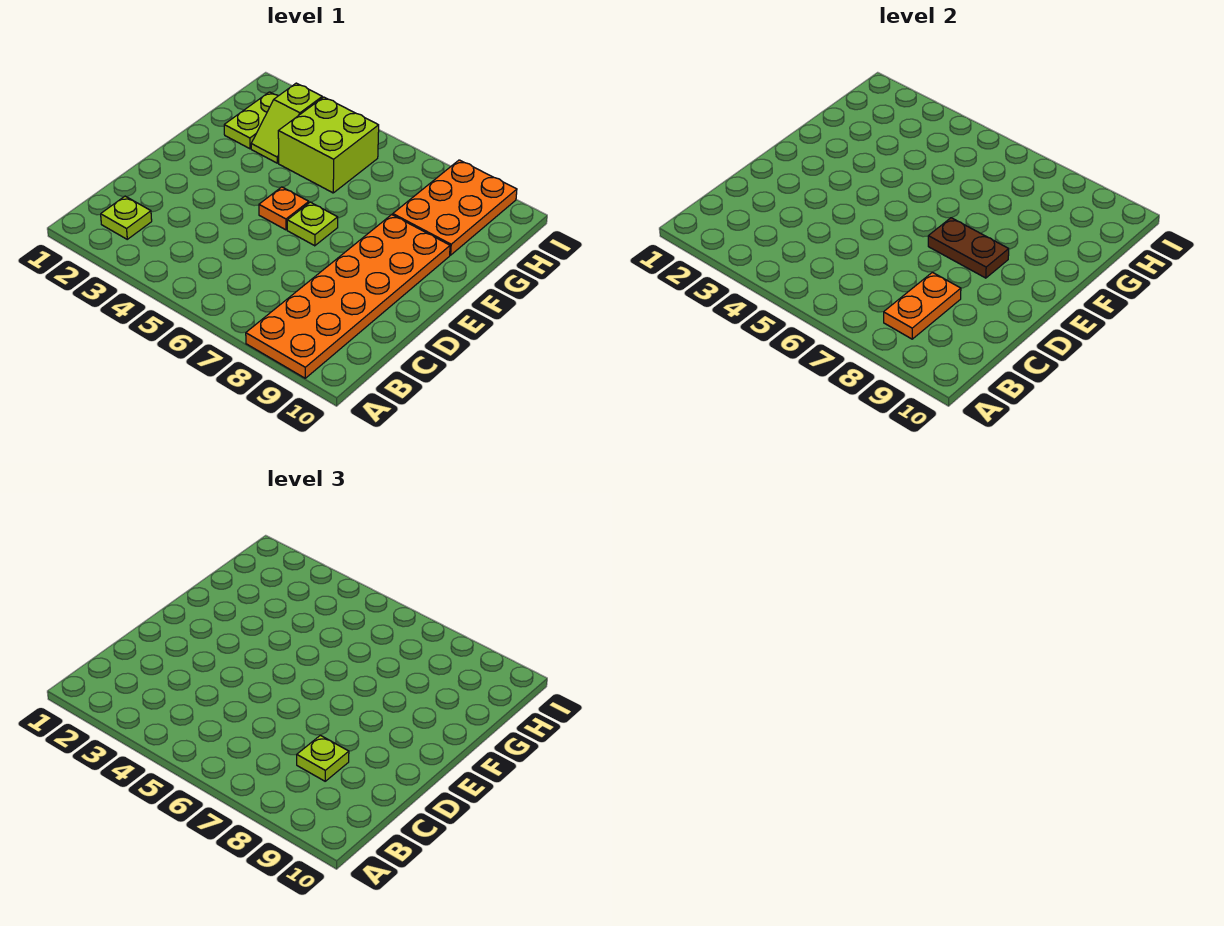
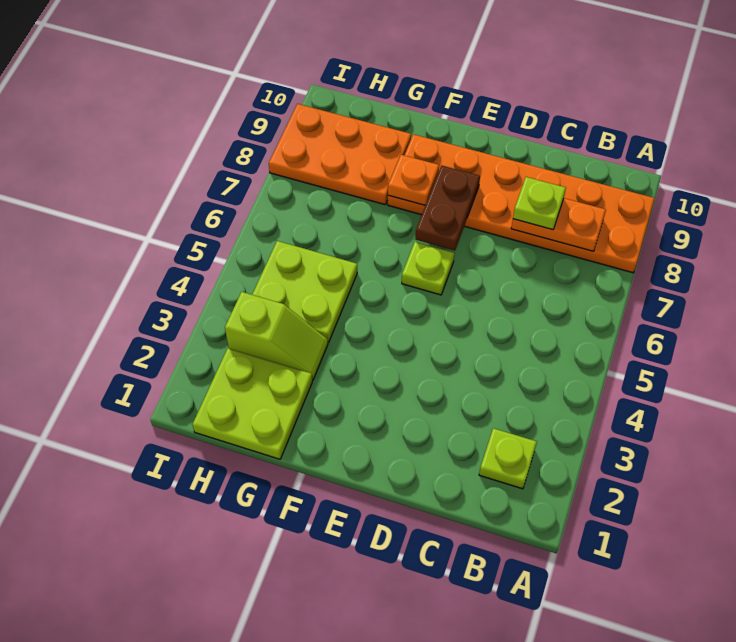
orange 1x1 plate [259,187,309,230] -> orange 1x1 plate moved to [388,155,439,205]
lime 1x2 plate [224,92,278,149] -> lime 2x2 plate [193,348,312,459]
lime 2x2 brick [278,97,379,193] -> lime 2x2 plate [252,241,357,342]

